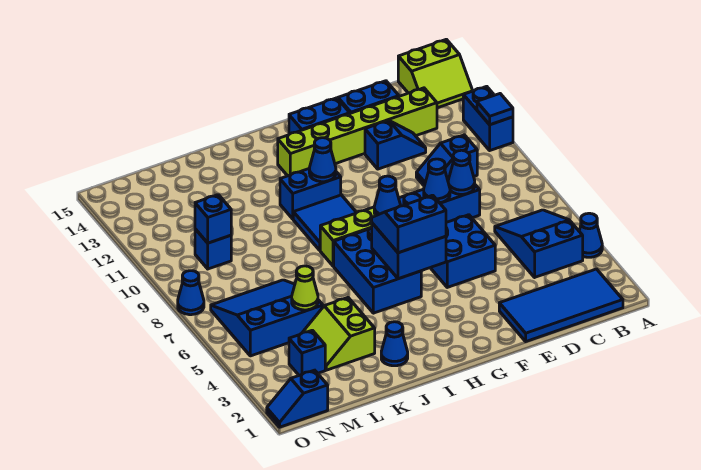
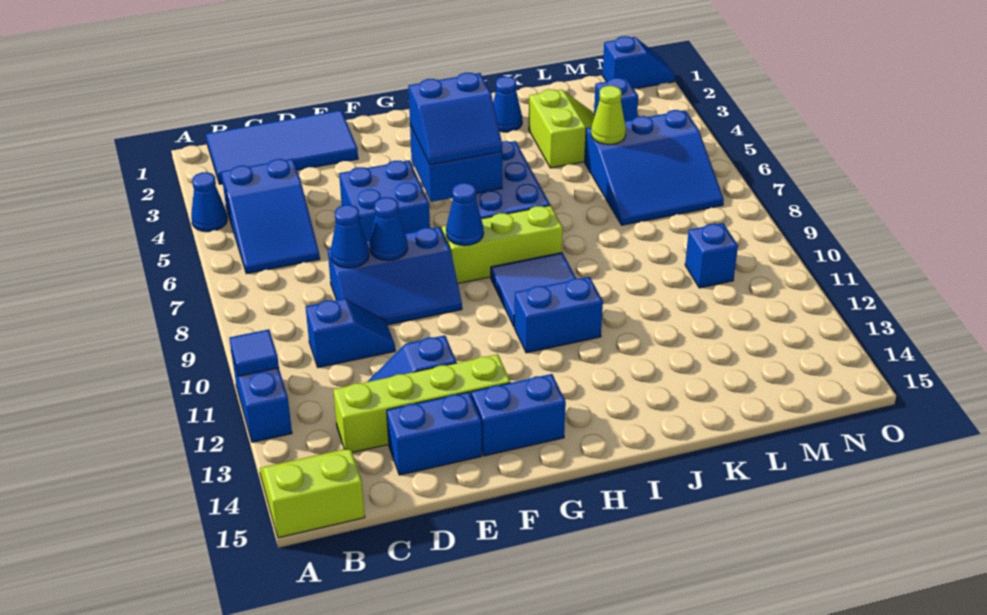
lime 1x6 brick [278,88,437,176] -> lime 1x4 brick [333,354,510,453]
blue 1x1 cone [309,138,336,182] -> none
blue 1x1 brick [195,195,231,243] -> none
blue 1x1 cone [178,271,204,315] -> none

